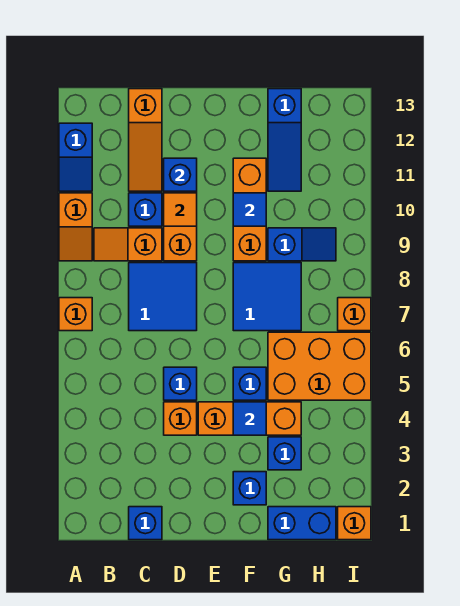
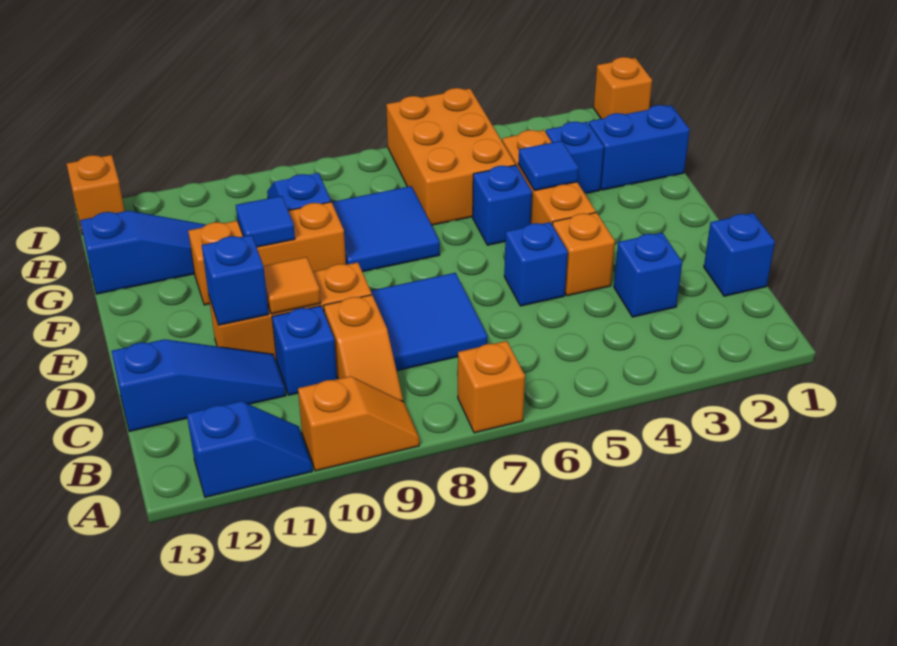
orange 1x3 slope [129,89,162,191] -> blue 1x3 slope [112,339,286,432]
blue 1x1 brick [233,472,266,505] -> blue 1x1 brick moved to [614,233,682,317]
blue 1x2 brick [268,507,336,540] -> blue 1x2 brick turned to [589,105,690,190]
orange 1x1 brick [338,298,371,331] -> orange 1x1 brick moved to [67,155,124,234]

